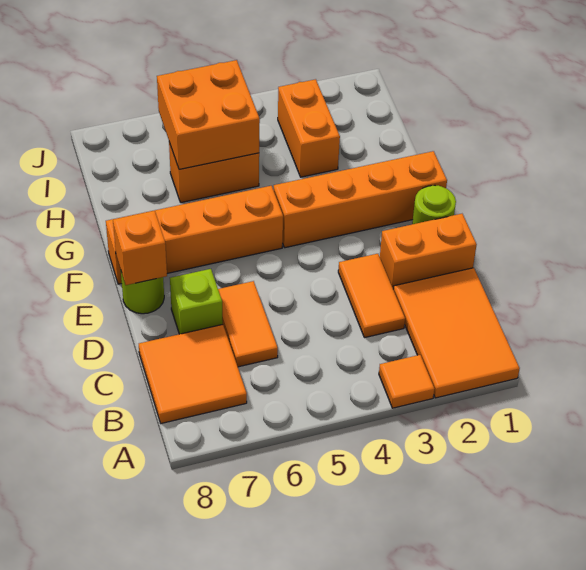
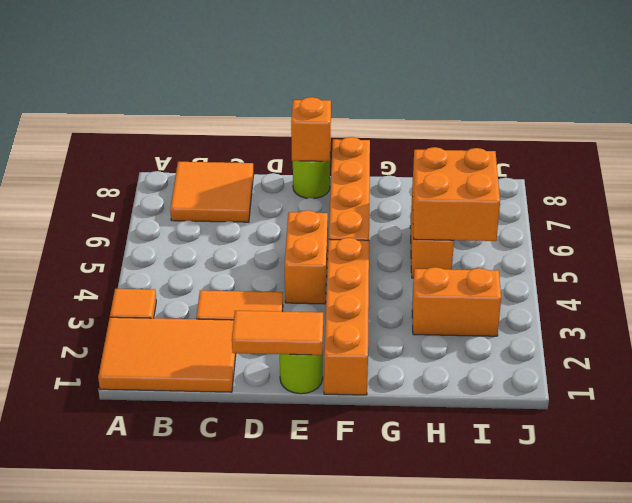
orange 1x2 tile [218,281,278,367] -> orange 1x2 tile moved to [232,311,323,355]
orange 1x2 brick [380,214,477,289] -> orange 1x2 brick moved to [285,210,328,304]
lime 1x1 brick [170,269,223,334] -> none

